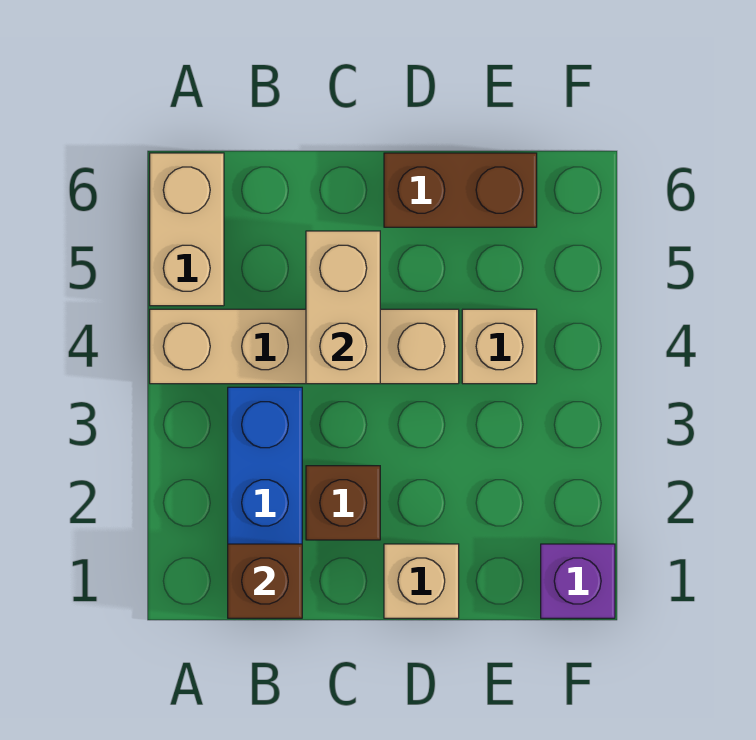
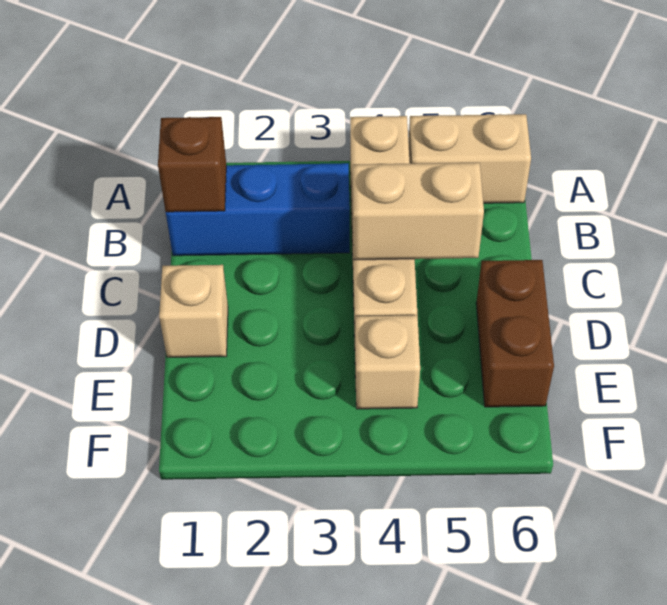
brown 1x1 brick [306,466,380,540] -> none
purple 1x1 brick [541,544,615,618] -> none

